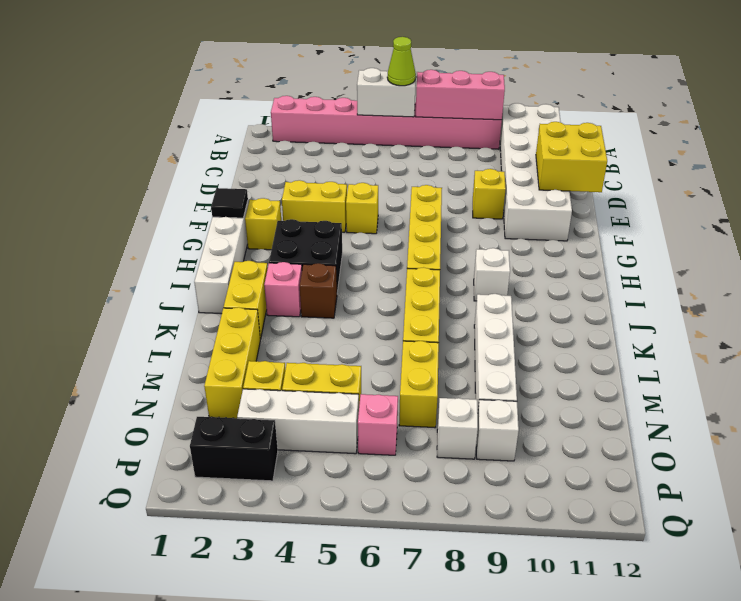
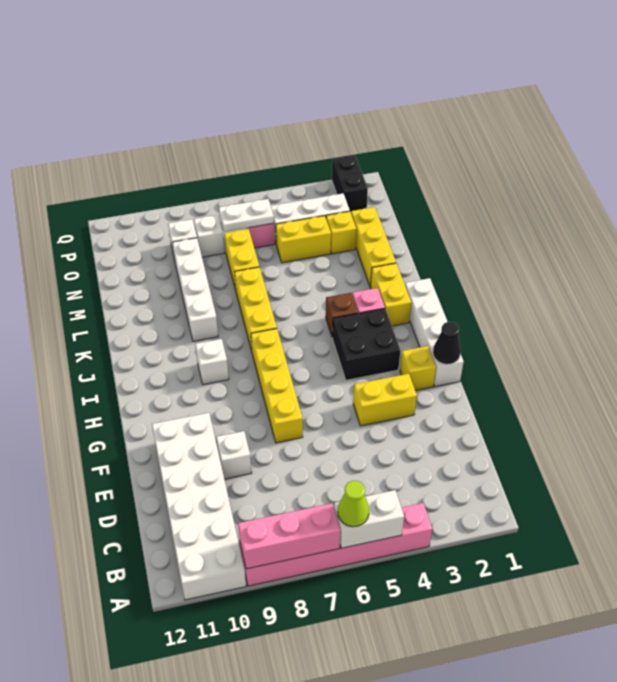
pink 1x8 brick [271,96,502,149] -> pink 1x6 brick [240,503,432,586]
yellow 2x2 brick [536,122,607,192] -> none
yellow 1x1 brick [473,169,506,219] -> white 1x1 brick [216,431,252,479]
yellow 1x1 brick [346,183,378,234] -> none
black 1x1 tile [211,188,248,218] -> black 1x1 cone [433,322,461,364]
none -> white 1x2 plate [219,199,274,232]
black 1x2 brick [190,417,278,481] -> black 1x2 brick turned to [332,155,368,212]

